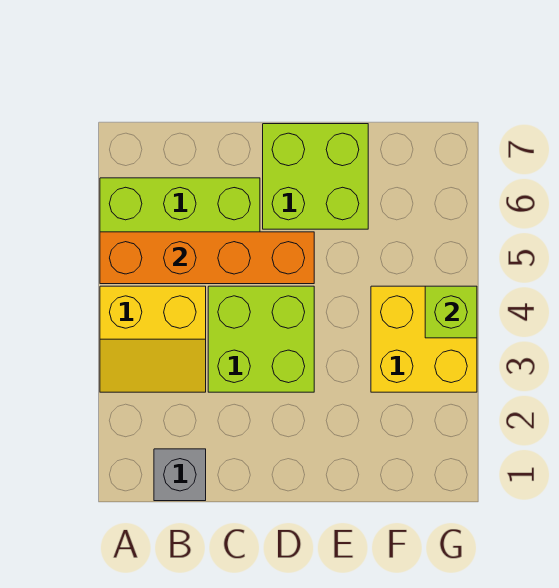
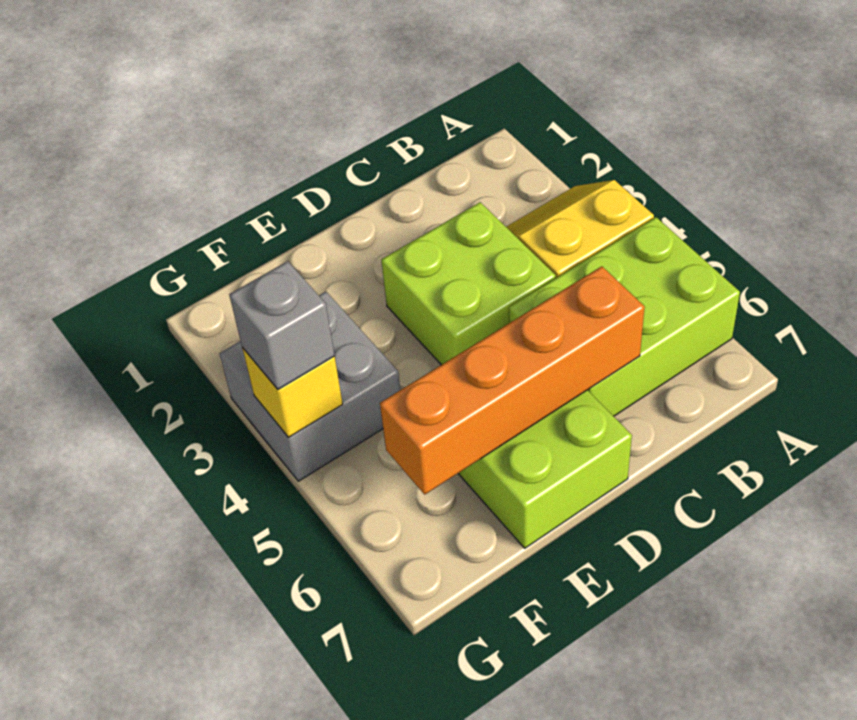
orange 1x4 brick [100,232,314,284] -> orange 1x4 brick moved to [380,266,645,494]
grey 1x1 brick [154,449,206,501] -> grey 1x1 brick moved to [229,261,335,389]
yellow 2x2 brick [371,286,477,392] -> grey 2x2 brick [219,292,400,481]
lime 1x1 brick [425,286,477,338] -> yellow 1x1 brick [242,348,343,437]

